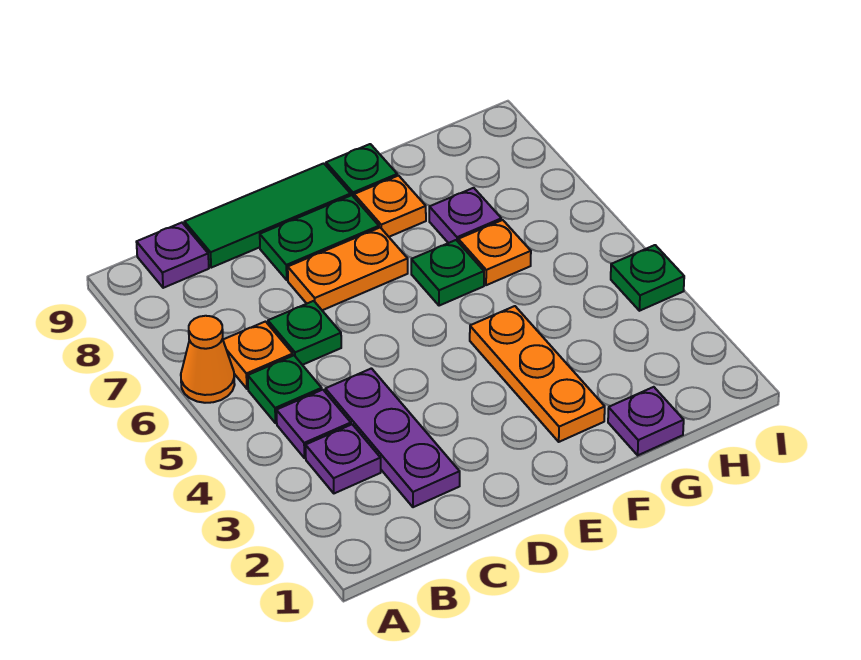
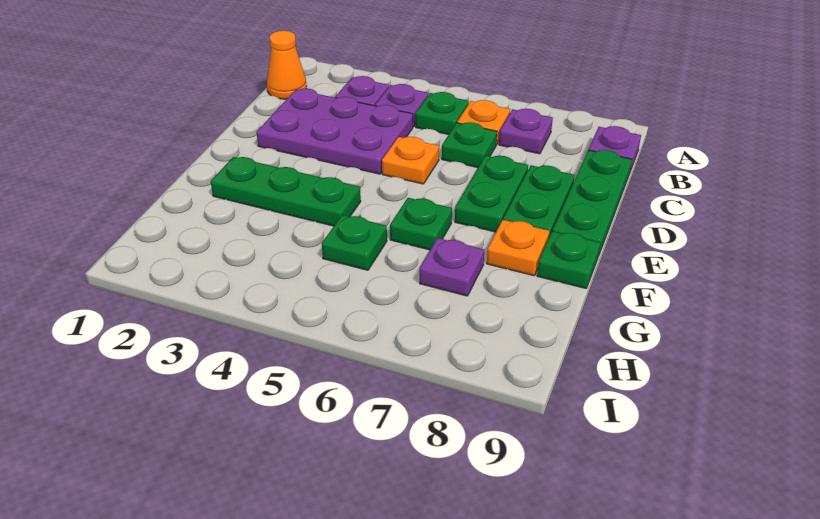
orange 1x1 cone [181,316,235,403] -> orange 1x1 cone moved to [267,31,307,99]
purple 1x3 plate [325,368,460,507] -> purple 2x3 plate [257,88,413,174]
green 1x3 tile [184,163,351,268] -> green 1x3 plate [553,150,632,256]
orange 1x2 plate [288,228,408,310] -> green 1x2 plate [455,155,528,232]
orange 1x3 plate [470,306,605,442] -> green 1x3 plate [211,157,361,226]
purple 1x1 plate [608,387,684,455] -> purple 1x1 plate moved to [499,109,553,154]
orange 1x1 plate [458,220,531,285] -> orange 1x1 plate moved to [382,137,439,184]
green 1x1 plate [611,245,684,311] -> green 1x1 plate moved to [322,215,387,270]

